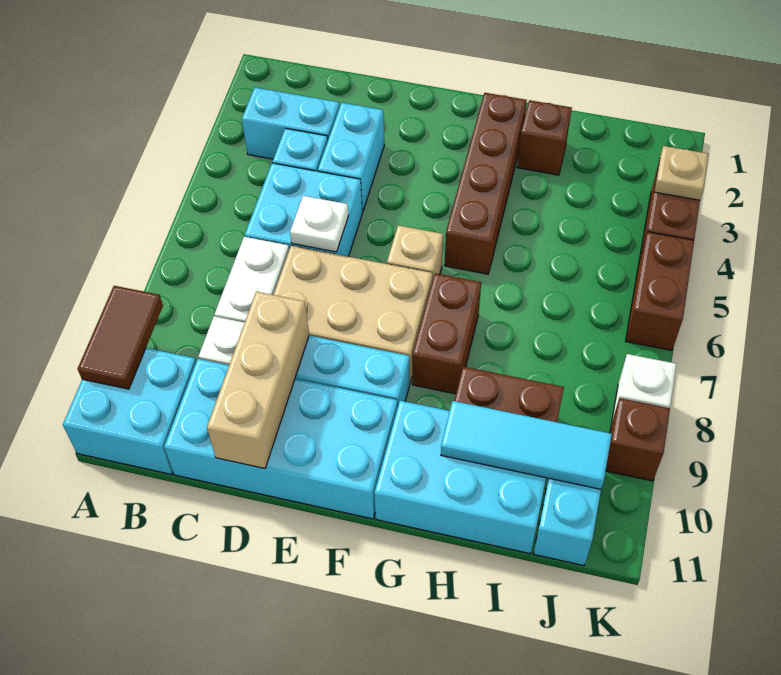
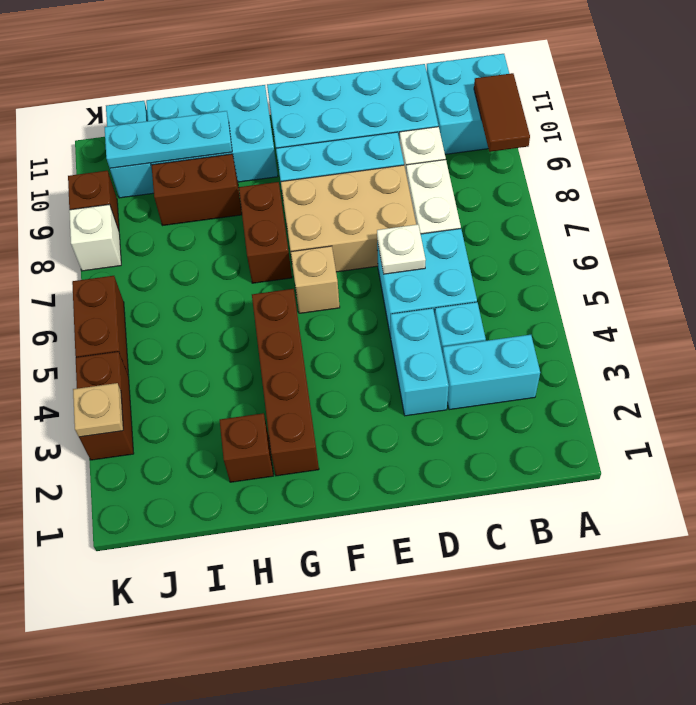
tan 1x3 brick [207,292,309,469] -> none
cyan 1x3 tile [441,401,612,489] -> cyan 1x3 plate [105,111,232,168]

